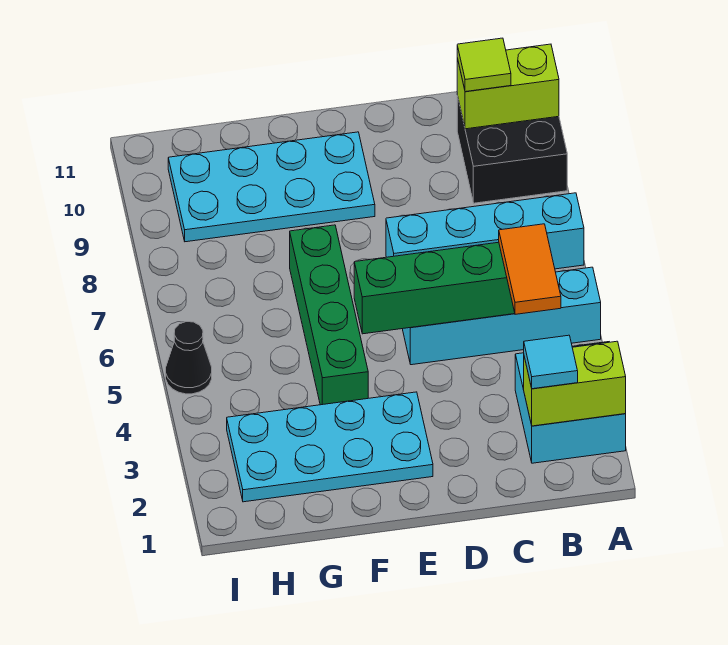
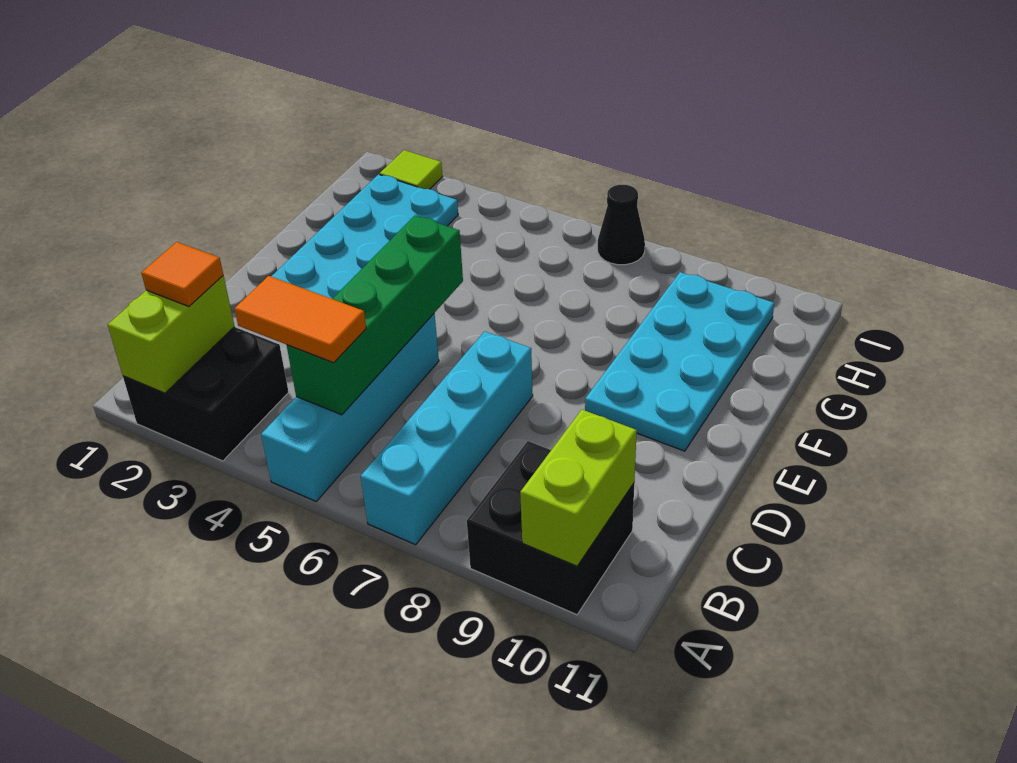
cyan 2x2 brick [515,342,626,463] -> black 2x2 brick [123,327,289,461]
cyan 1x1 tile [524,335,578,389] -> orange 1x1 tile [141,242,223,307]
lime 1x1 tile [457,38,511,92] -> lime 1x1 tile moved to [380,150,443,189]
green 1x4 brick [290,225,368,405] -> none
black 1x1 cone [166,322,212,394] -> black 1x1 cone moved to [598,185,645,265]

